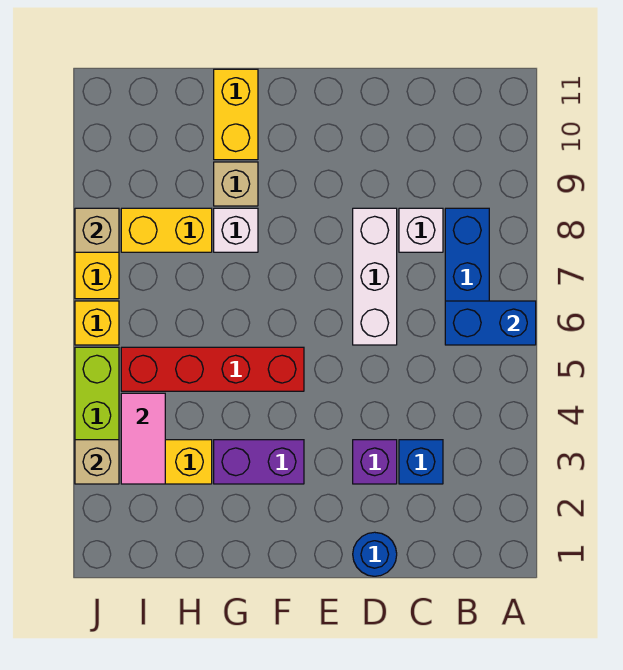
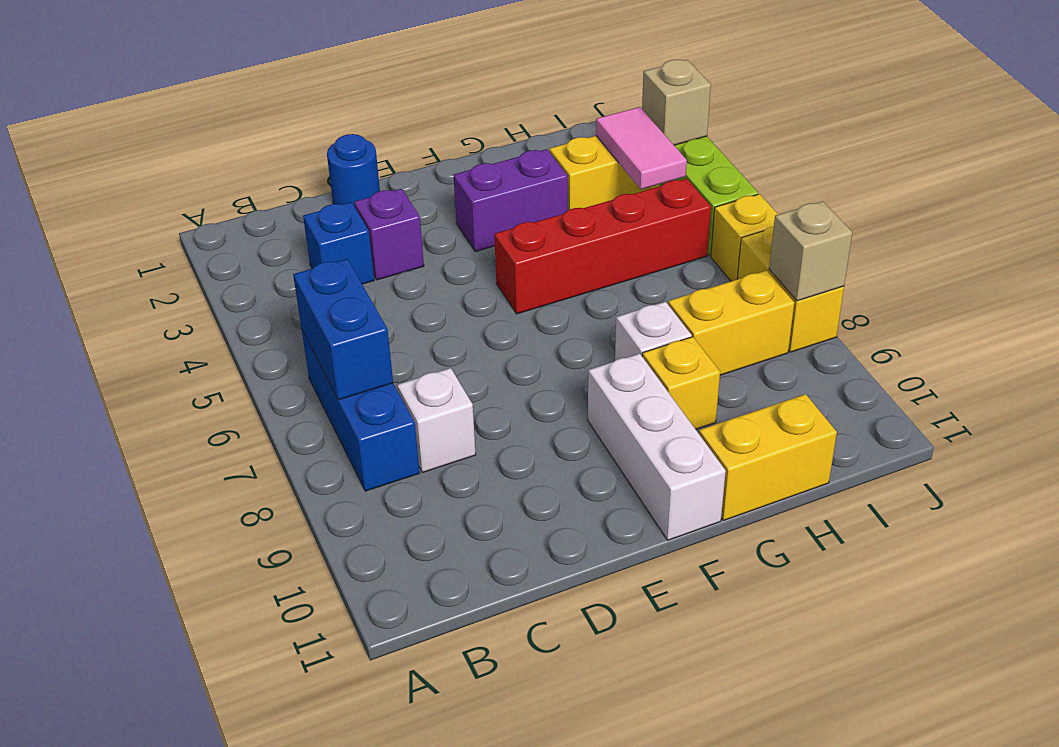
blue 1x2 brick [445,301,536,345] -> blue 1x2 brick turned to [293,259,393,400]
white 1x3 brick [353,208,397,345] -> white 1x3 brick moved to [588,354,726,540]
tan 1x1 brick [214,162,258,206] -> yellow 1x1 brick [642,337,720,429]
yellow 1x2 brick [214,69,258,160] -> yellow 1x2 brick turned to [699,394,837,521]

